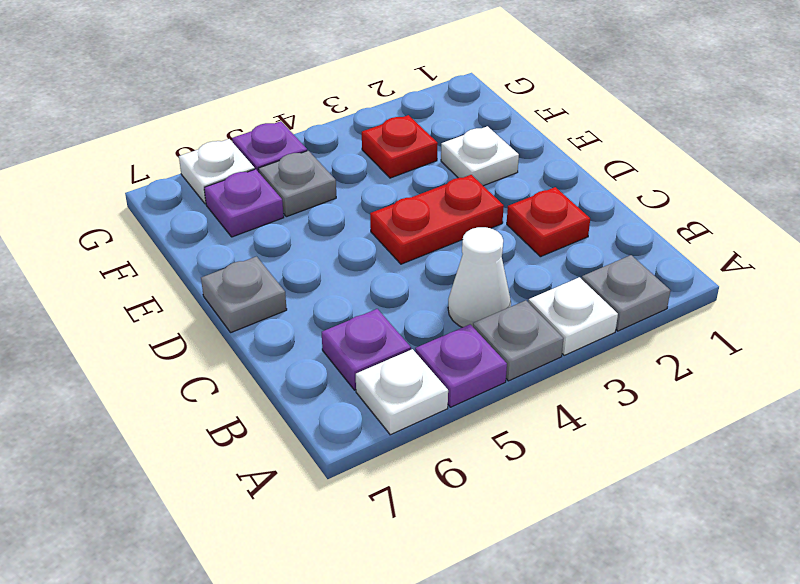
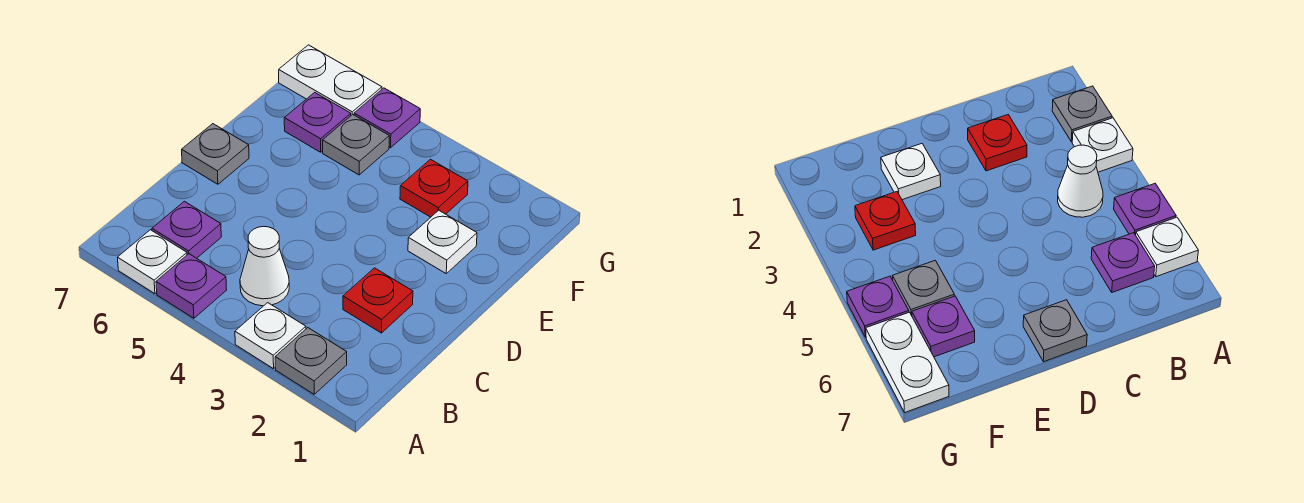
grey 1x1 plate [473,300,564,381] -> none
red 1x2 plate [370,175,504,264] -> none
white 1x1 plate [179,139,255,204] -> white 1x2 plate [279,45,382,115]

